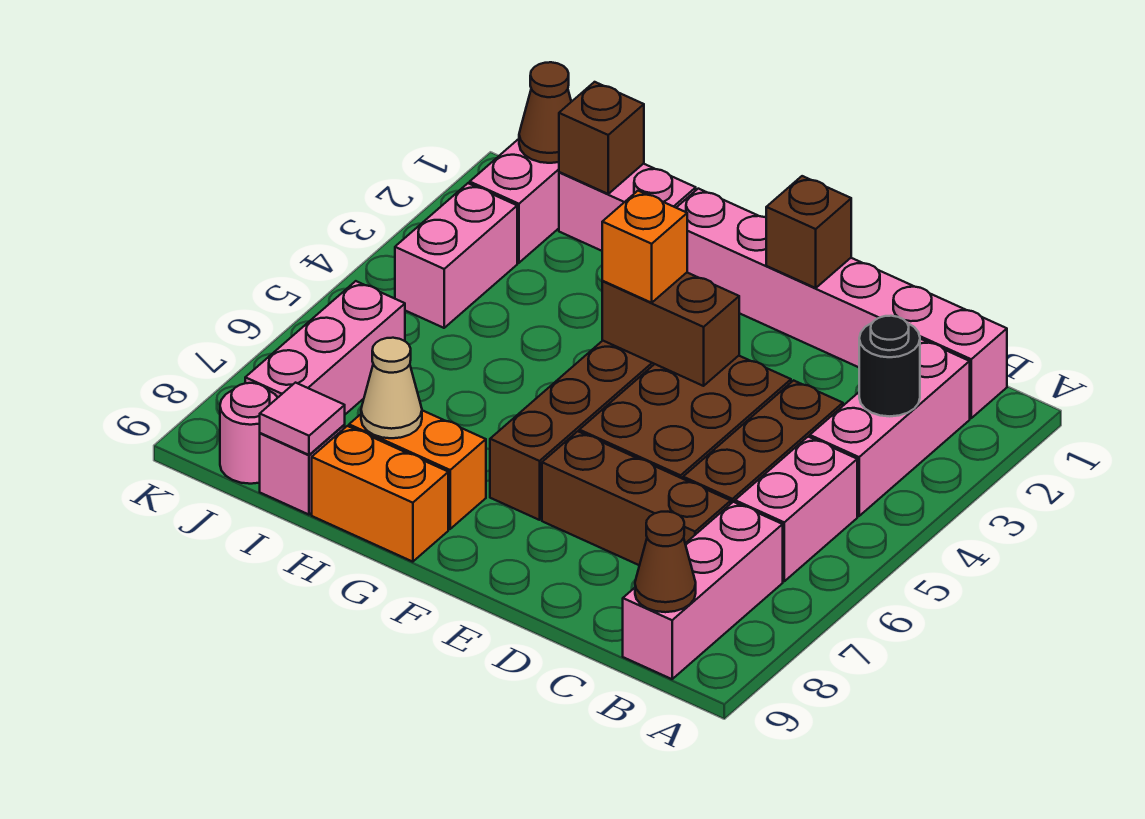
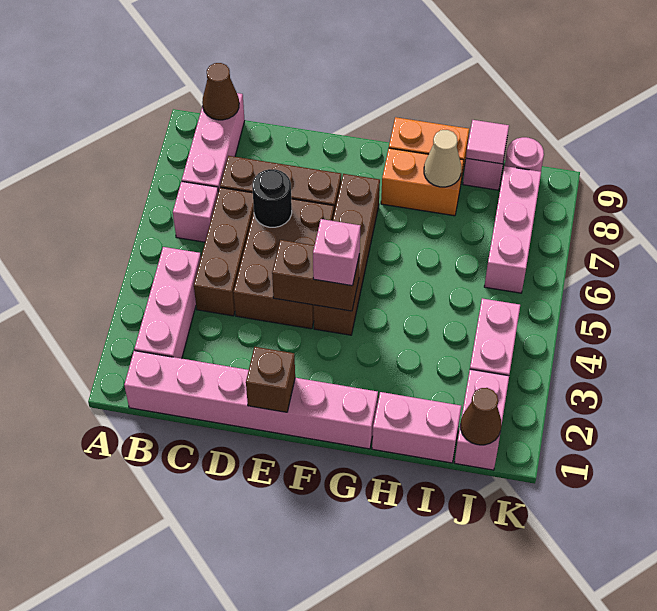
black 1x1 round brick [859,316,920,416] -> black 1x1 round brick moved to [252,169,292,227]
pink 1x2 brick [735,437,857,581] -> pink 1x1 brick [173,181,218,242]
orange 1x1 brick [602,191,687,303] -> pink 1x1 brick [313,219,360,286]
brown 1x1 brick [559,82,644,194] -> none

